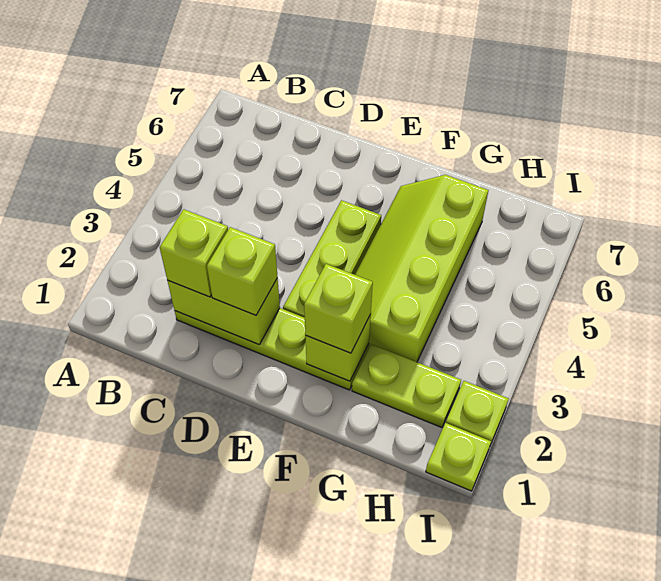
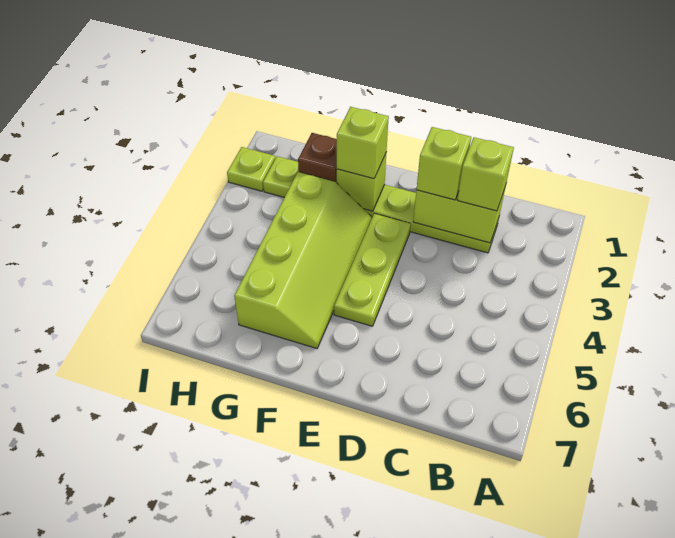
none -> brown 1x1 brick [298,133,337,183]
lime 1x1 plate [426,423,491,491] -> none

